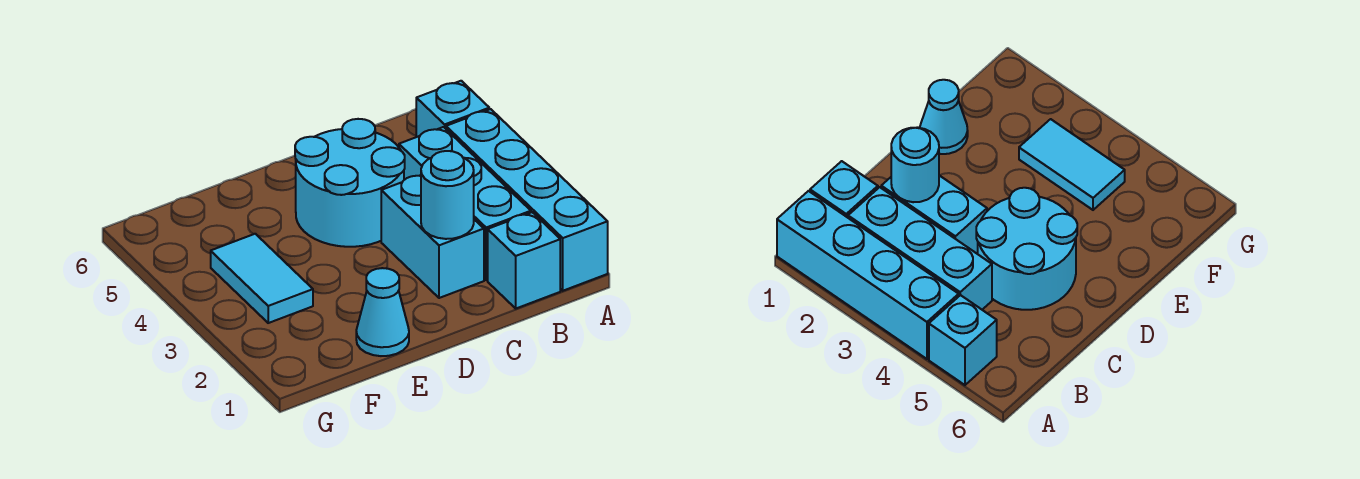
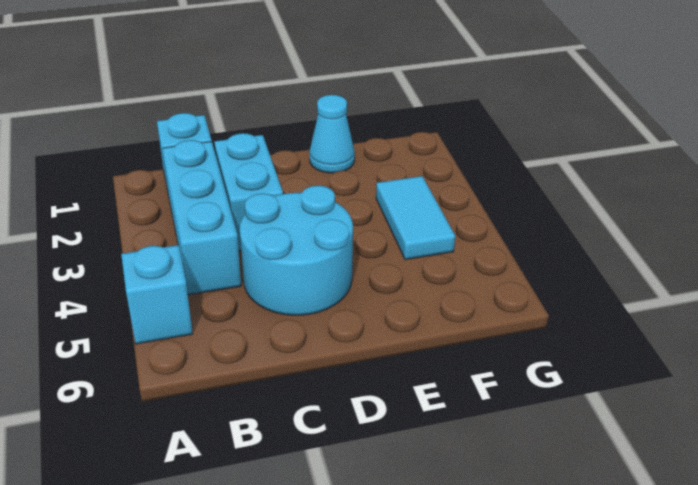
cyan 1x4 brick [446,109,608,291] -> none
cyan 1x1 round brick [421,151,474,239] -> none

